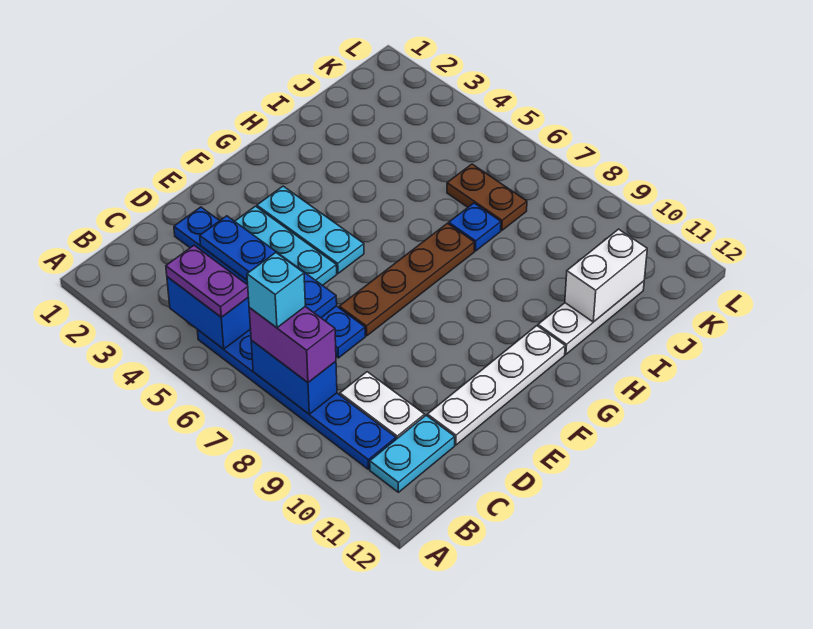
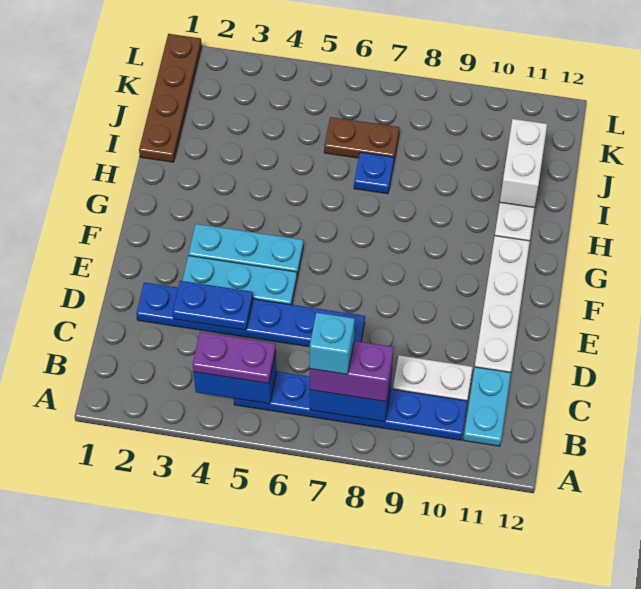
blue 1x4 plate [200,216,337,318] -> blue 1x2 plate [173,281,253,330]
brown 1x4 plate [339,223,475,336] -> brown 1x4 plate moved to [139,34,202,162]

